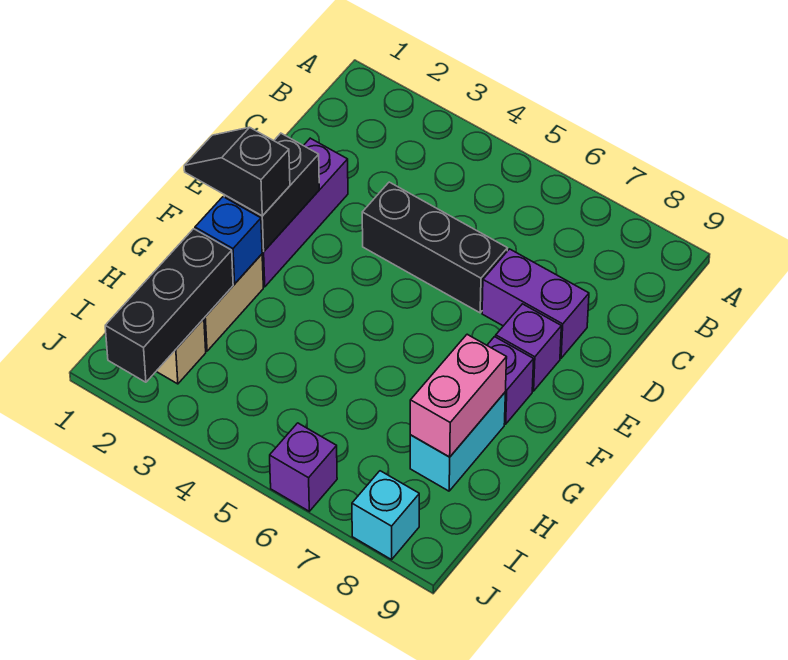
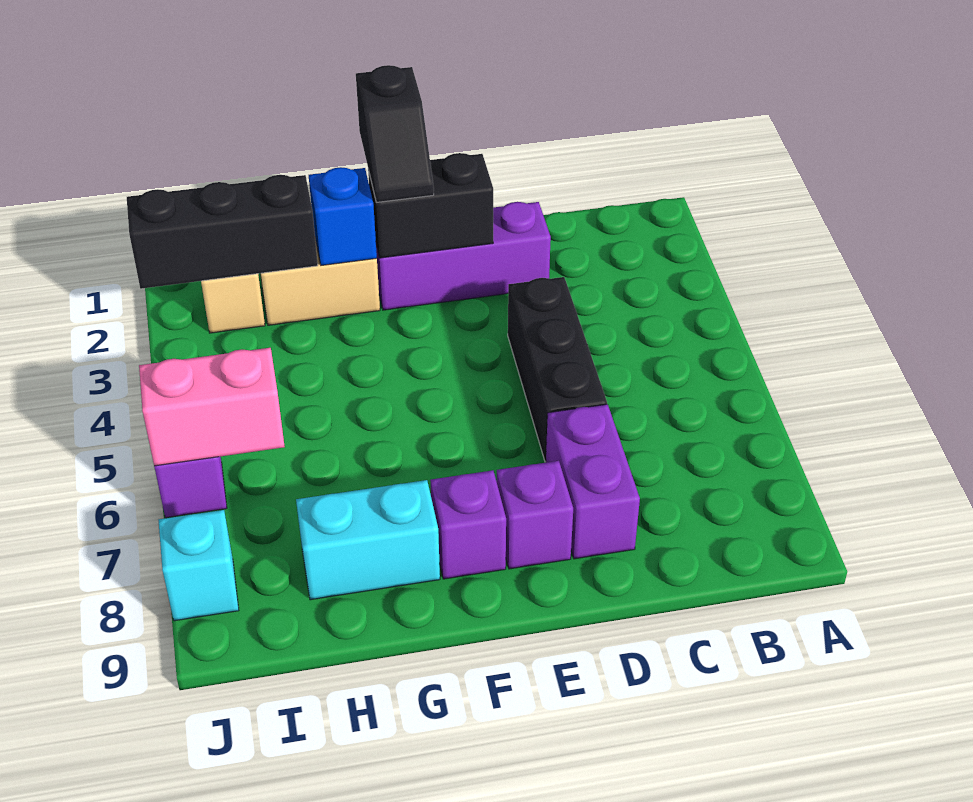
black 1x2 slope [184,127,290,216] -> black 1x2 slope turned to [356,65,434,202]
pink 1x2 brick [410,334,507,457] -> pink 1x2 brick moved to [139,348,285,466]

